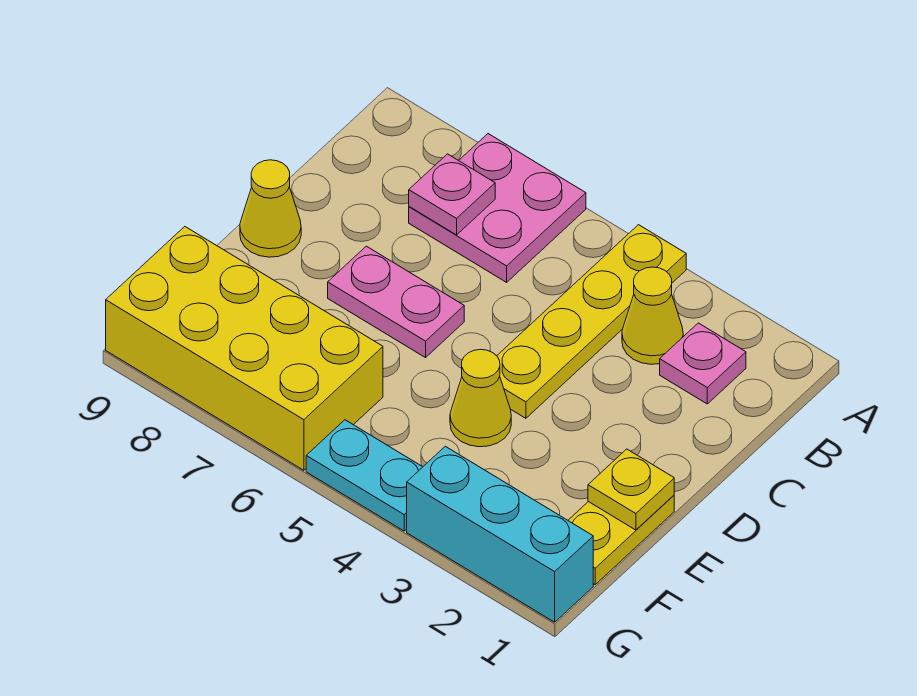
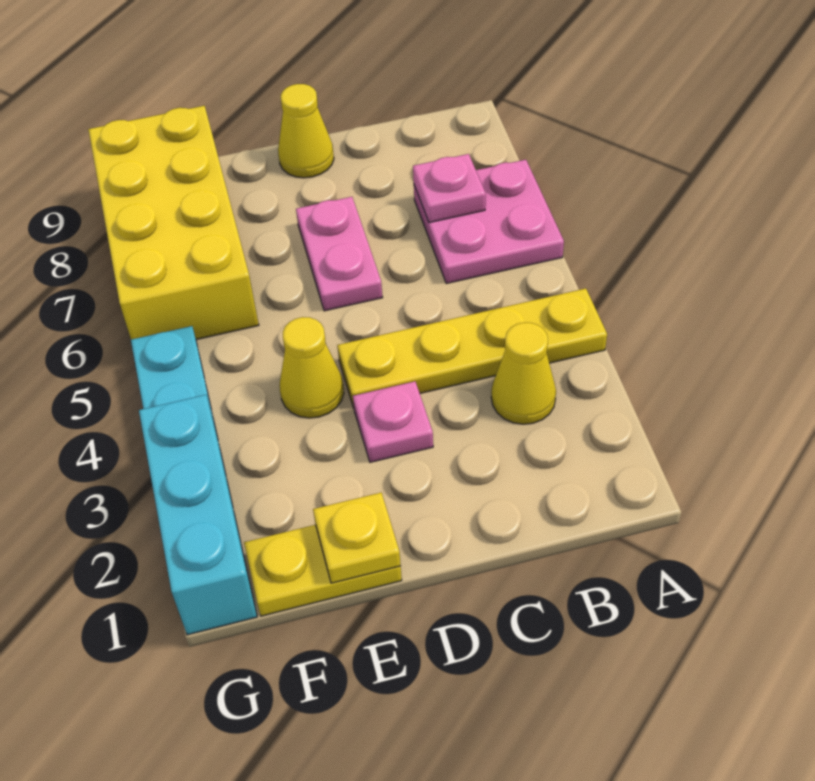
pink 1x1 plate [660,323,746,404] -> pink 1x1 plate moved to [353,381,433,462]

